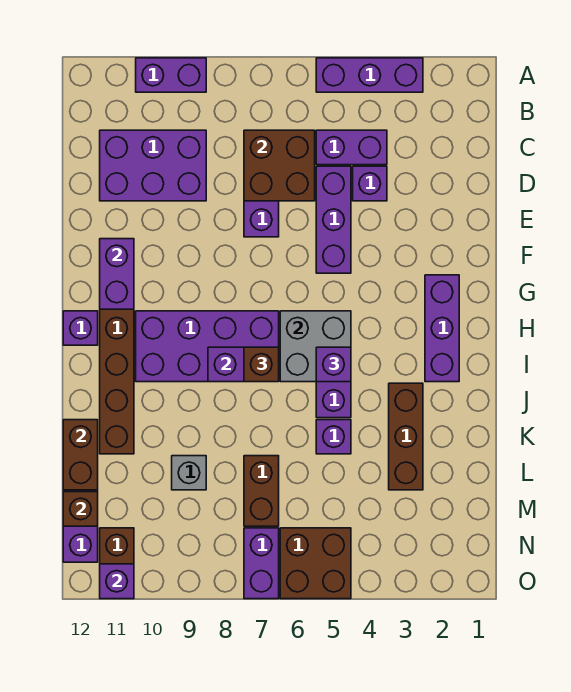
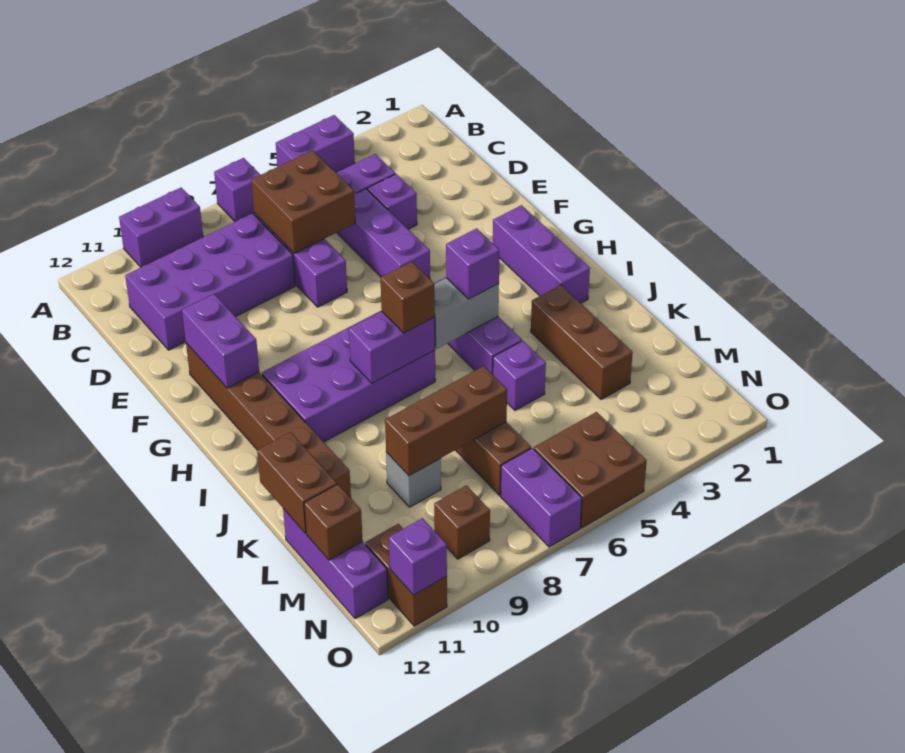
purple 1x3 brick [316,58,423,92] -> purple 1x2 brick [276,115,355,173]
purple 2x3 brick [100,130,206,201] -> purple 2x4 brick [125,214,295,350]
grey 2x2 brick [280,311,351,382] -> grey 1x2 brick [434,278,499,349]
purple 1x1 brick [63,311,98,345] -> purple 1x1 brick moved to [214,158,260,222]
none -> brown 1x3 brick [385,366,507,476]
none -> brown 1x1 brick [434,485,490,559]

